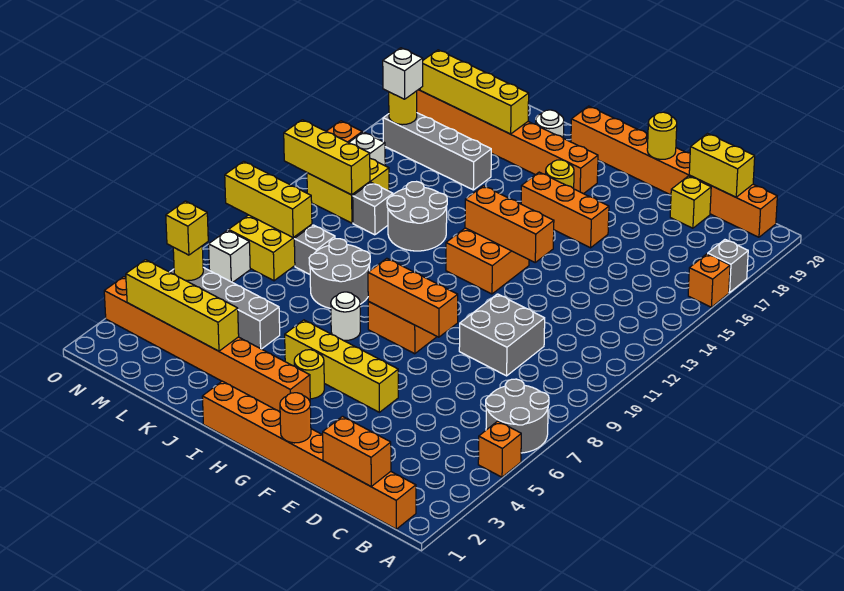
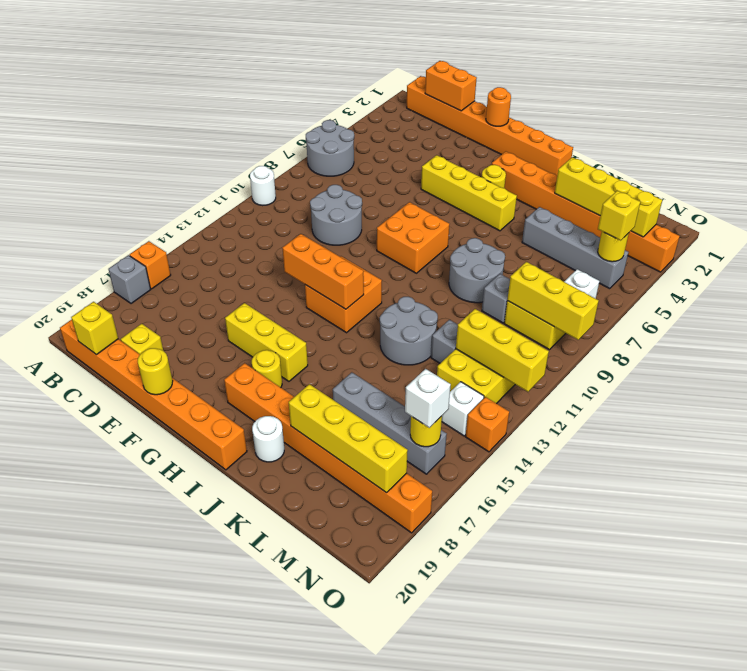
orange 1x1 brick [478,421,521,477] -> none
yellow 1x2 brick [689,133,755,197] -> yellow 1x1 brick [71,302,118,355]
grey 2x2 brick [459,294,545,376] -> grey 2x2 round brick [310,185,362,245]
orange 1x3 brick [368,258,458,337] -> none
orange 1x3 brick [521,172,609,248] -> yellow 1x3 brick [225,303,308,381]
white 1x1 round brick [331,292,360,340] -> white 1x1 round brick moved to [250,166,276,206]

